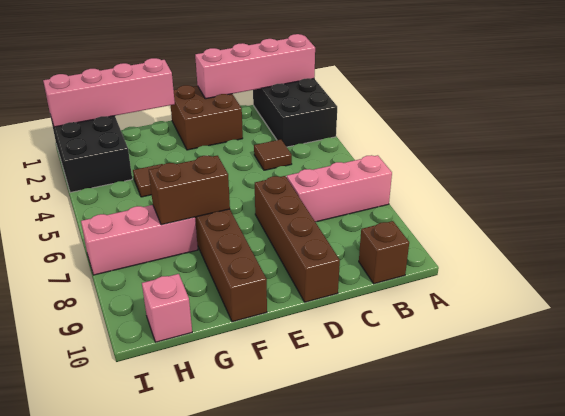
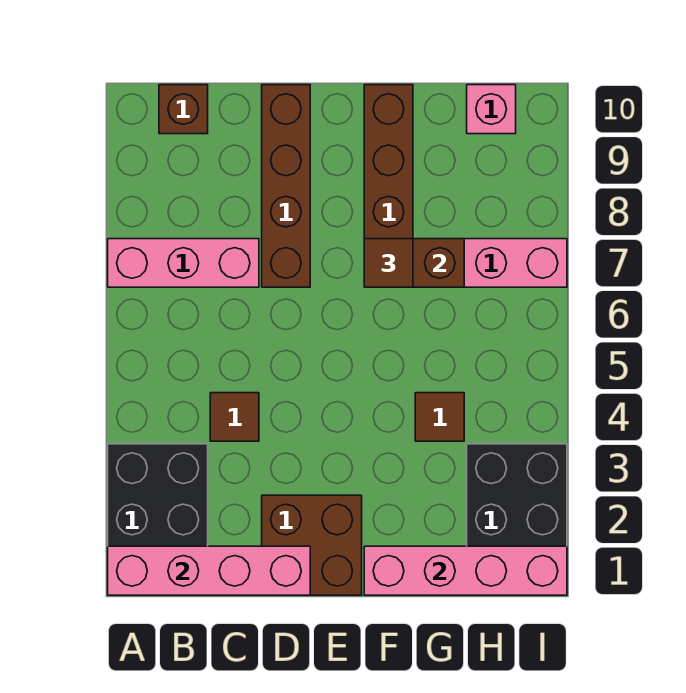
none -> brown 1x1 tile [364,239,413,287]

